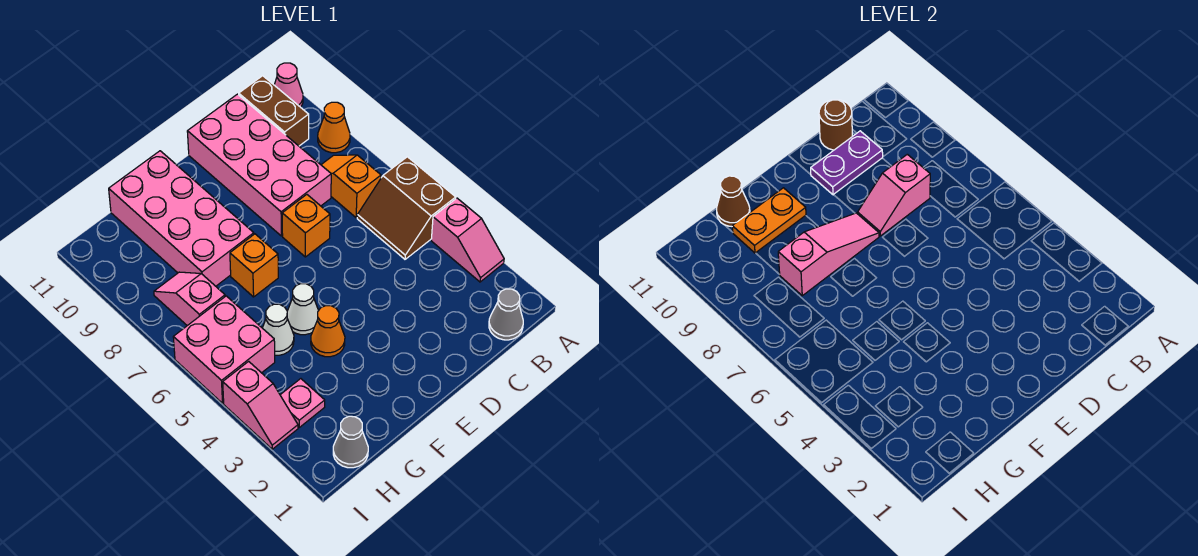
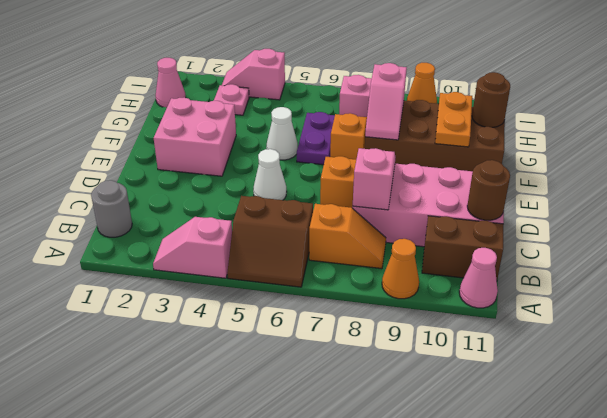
brown 2x2 slope [357,157,456,259] -> brown 2x2 slope turned to [227,196,313,287]
grey 1x1 cone [489,289,523,340] -> grey 1x1 round brick [91,180,132,237]
purple 1x2 plate [811,131,883,195] -> purple 1x2 plate moved to [297,112,335,165]
pink 1x3 slope [778,213,879,296] -> pink 1x2 slope [365,63,407,140]
orange 1x1 cone [311,306,345,357] -> orange 1x1 cone moved to [407,63,437,104]
pink 2x4 brick [109,151,254,286] -> brown 2x4 brick [365,100,505,171]
white 1x1 cone [263,304,294,355] -> white 1x1 cone moved to [253,149,287,200]
brown 1x1 cone [717,176,750,226] -> brown 1x1 round brick [472,72,510,127]
grey 1x1 cone [333,416,368,468] -> pink 1x1 cone [155,58,186,108]
pink 2x2 brick [173,296,275,403] -> pink 2x2 brick moved to [154,97,236,176]

